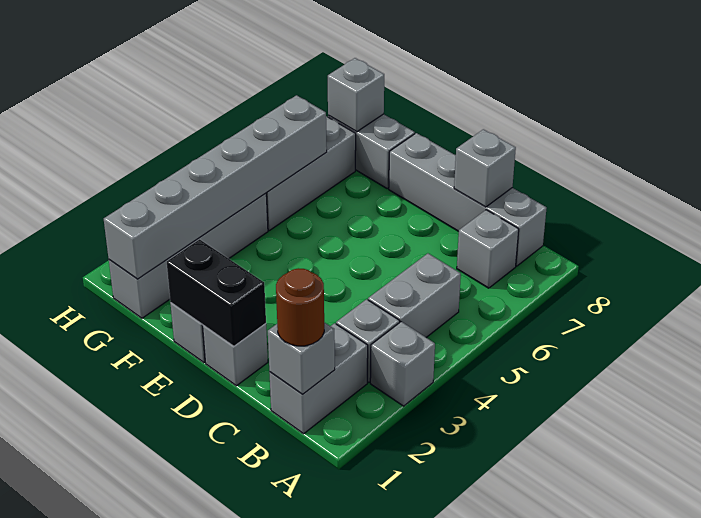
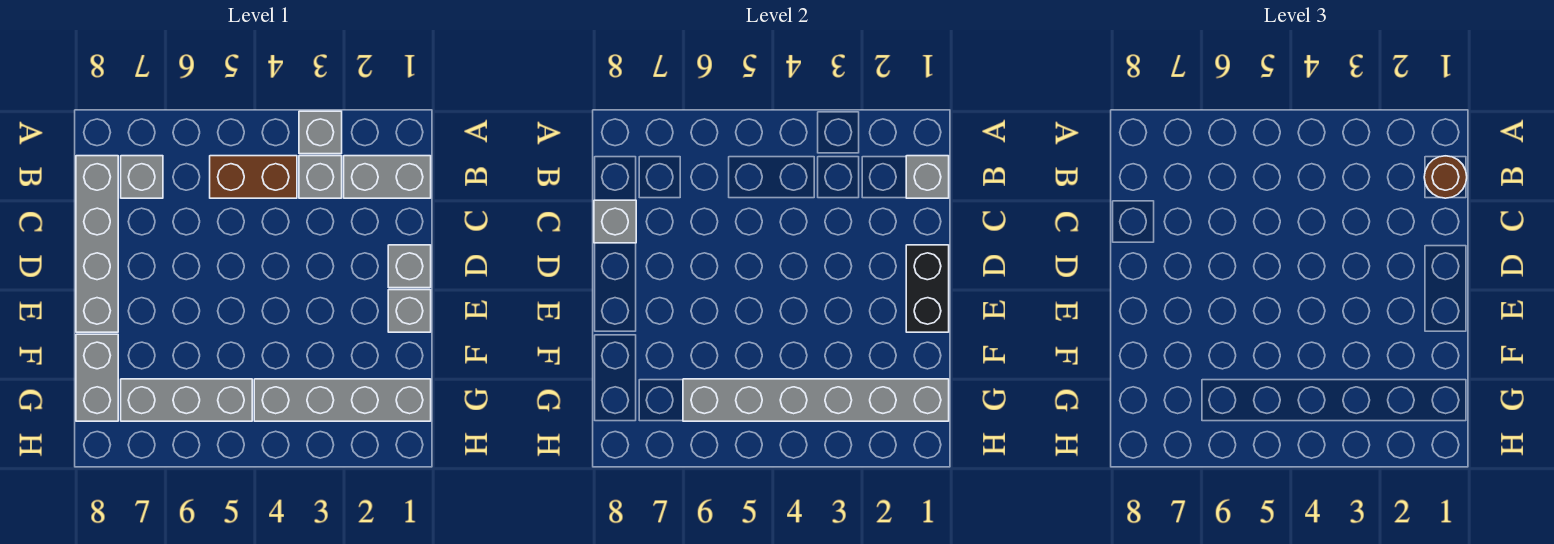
grey 1x2 brick [368,253,461,337] -> brown 1x2 brick [210,156,297,198]
grey 1x1 brick [328,58,384,132] -> none

